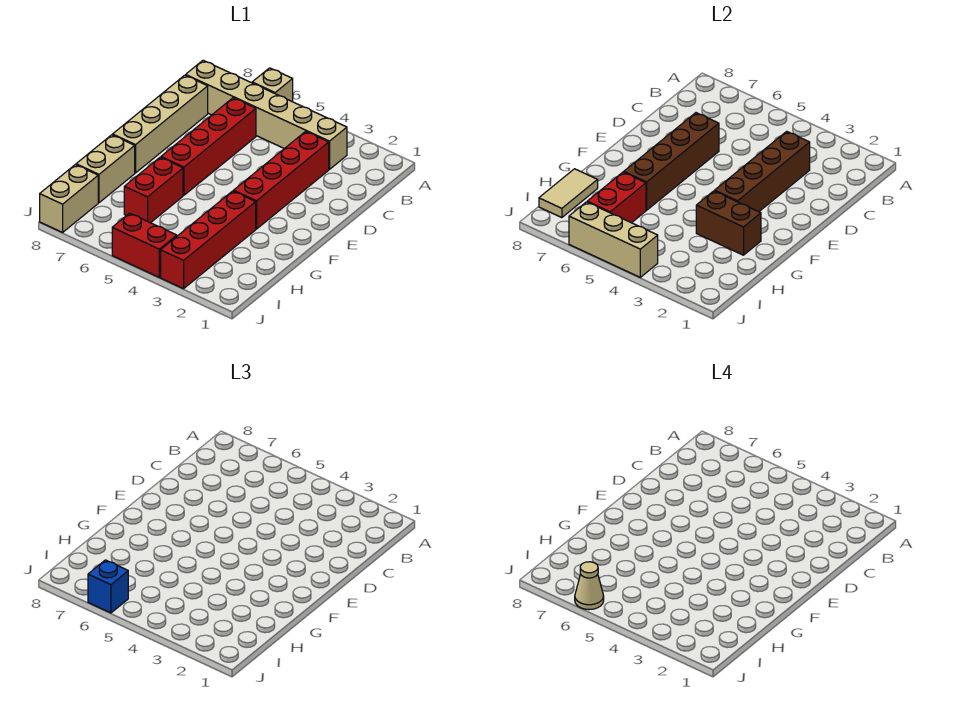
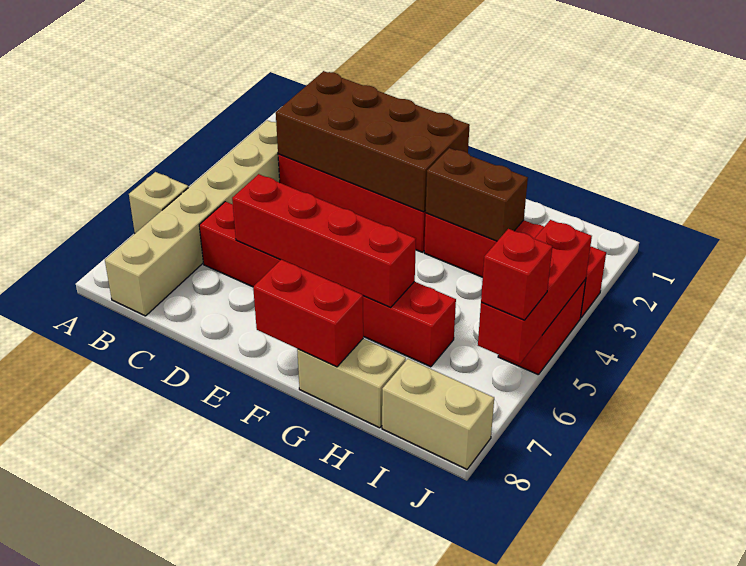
brown 1x4 brick [715,131,810,212] -> brown 2x4 brick [276,71,470,212]
tan 1x4 brick [113,75,208,173] -> none
brown 1x4 brick [624,113,719,210] -> red 1x4 brick [232,174,416,307]
brown 1x2 brick [696,191,761,255] -> brown 1x2 brick turned to [425,148,528,241]
red 1x2 brick [587,172,646,223] -> red 1x2 brick moved to [253,260,363,367]
tan 1x2 tile [539,169,598,218] -> none
tan 1x3 brick [569,202,658,277] -> red 1x3 brick [478,220,592,364]
blue 1x1 brick [88,560,128,613] -> red 1x1 brick [481,229,553,320]
tan 1x1 cone [575,562,604,610] -> none

